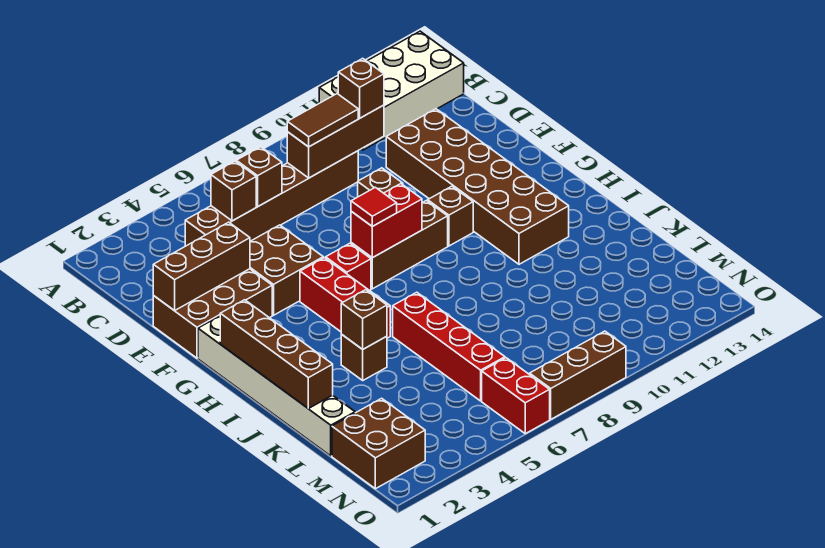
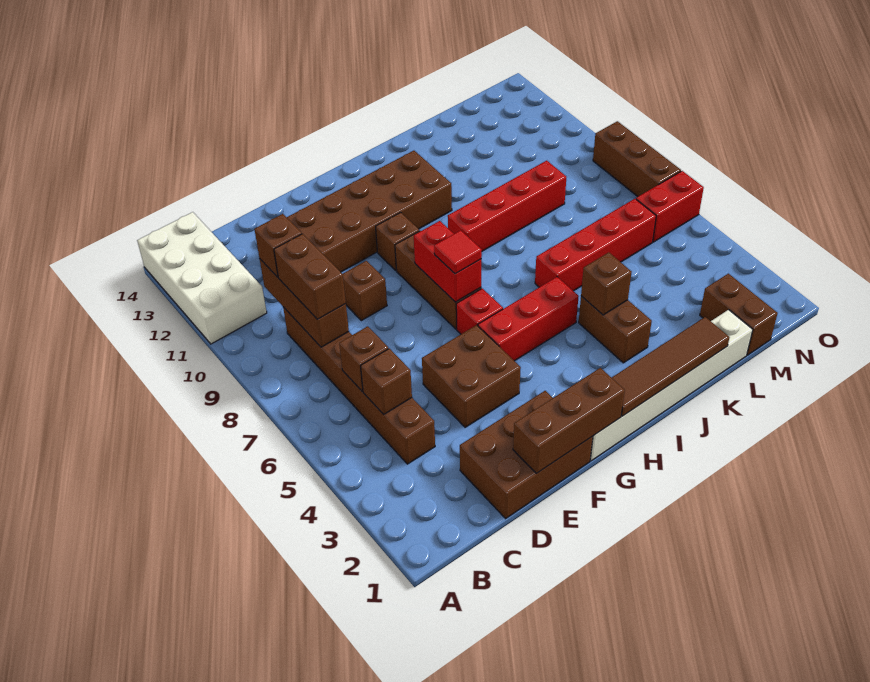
brown 1x2 tile [287,94,358,147] -> brown 1x2 brick [274,234,346,319]
brown 2x3 brick [153,269,272,358] -> brown 2x3 brick turned to [460,391,593,518]
brown 1x3 brick [153,222,250,311] -> brown 1x3 brick turned to [513,368,625,474]
brown 1x4 brick [220,300,333,409] -> brown 1x4 tile [612,317,729,416]
none -> red 1x4 brick [448,161,566,251]
brown 1x1 brick [341,335,387,380] -> brown 1x2 brick [579,296,652,363]
brown 2x2 brick [332,398,425,489] -> brown 1x2 brick [700,274,778,355]

